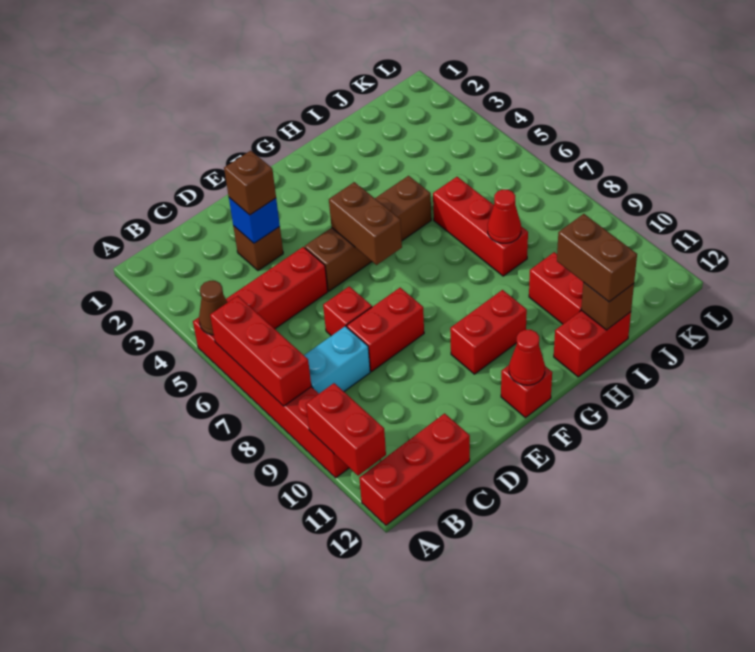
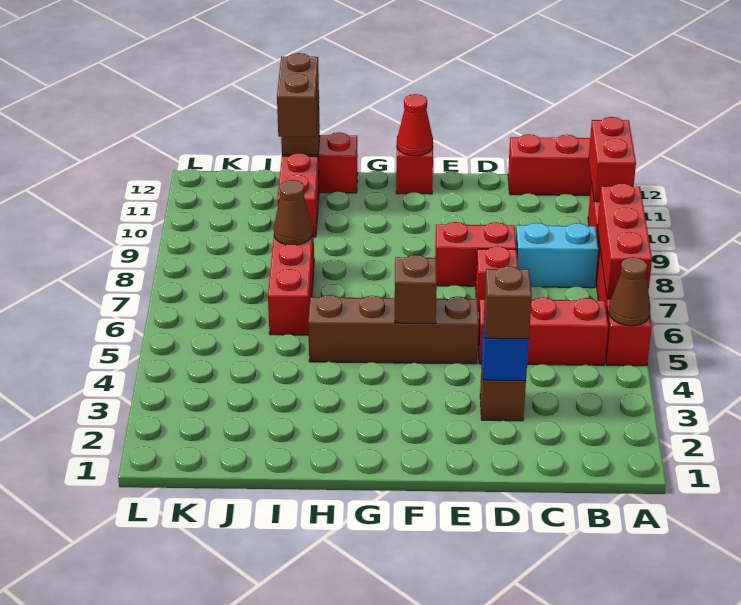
brown 1x2 brick [329,182,402,265] -> brown 1x1 brick [395,255,437,324]
red 1x2 brick [450,290,527,374] -> none
red 1x1 cone [488,190,521,243] -> brown 1x1 cone [274,180,313,245]

